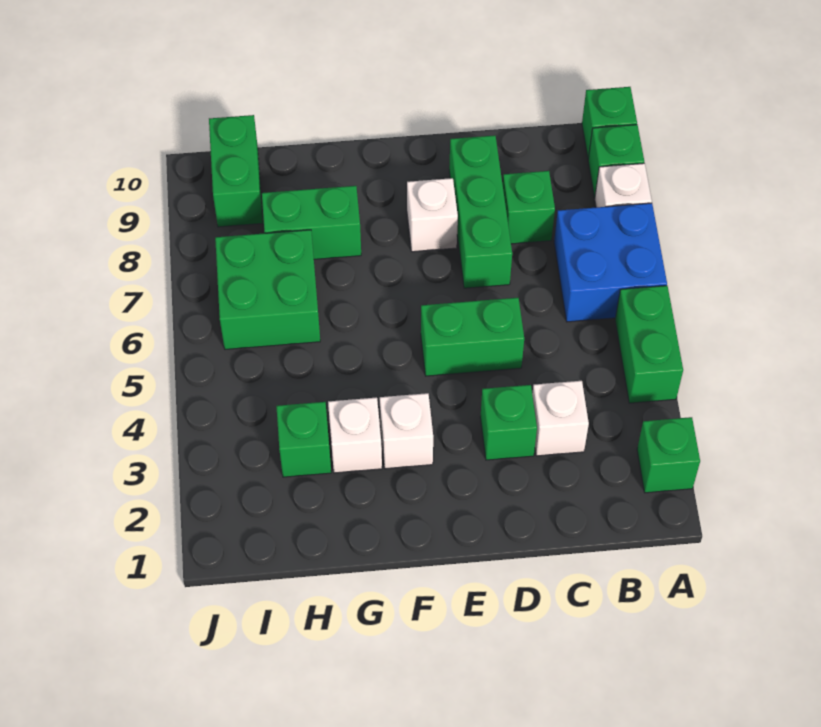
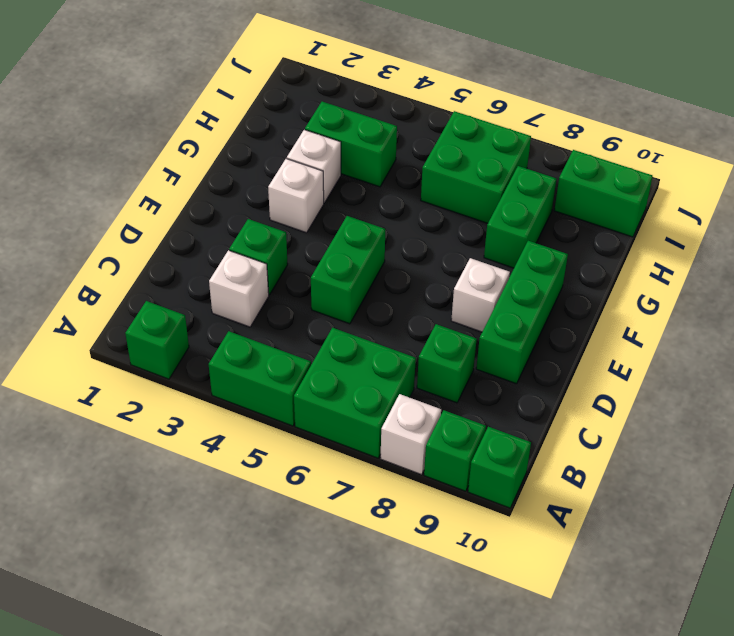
blue 2x2 brick [554,203,667,322] -> green 2x2 brick [294,328,416,458]
green 1x3 brick [449,135,512,288] -> green 1x3 brick turned to [476,241,568,384]
green 1x1 brick [276,402,331,477] -> green 1x2 brick [305,102,397,187]

